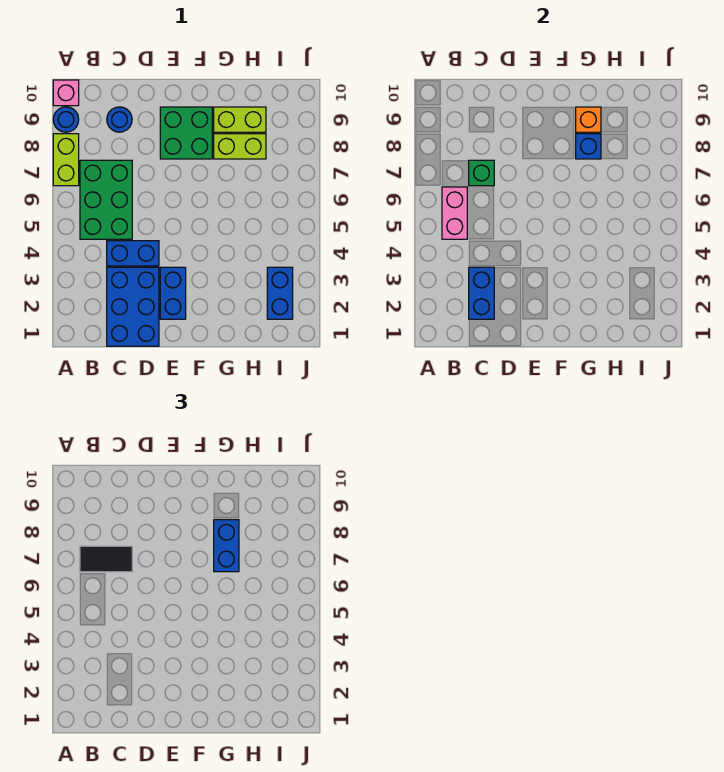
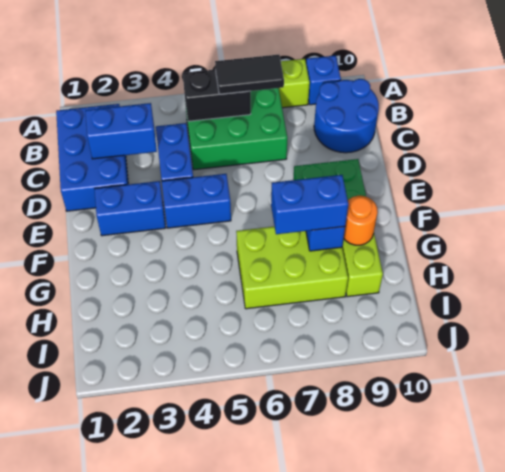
blue 1x1 round brick [53,107,79,132] -> blue 1x1 brick [306,55,341,105]
pink 1x1 brick [53,80,79,106] -> none
pink 1x2 brick [442,187,467,239] -> black 1x2 brick [183,70,251,121]
black 1x2 tile [80,546,132,572] -> black 1x2 tile turned to [215,55,284,94]
blue 2x3 brick [107,267,159,346] -> blue 2x3 brick turned to [56,104,128,211]
green 1x1 brick [469,160,494,186] -> none
blue 1x1 round brick [107,107,132,132] -> blue 2x2 round brick [314,79,379,153]
lime 1x2 brick [214,134,266,159] -> lime 2x3 brick [236,226,348,309]
orange 1x1 brick [576,107,601,132] -> orange 1x1 round brick [344,196,378,245]
blue 1x2 brick [267,267,293,319] -> blue 1x2 brick moved to [162,174,231,228]

